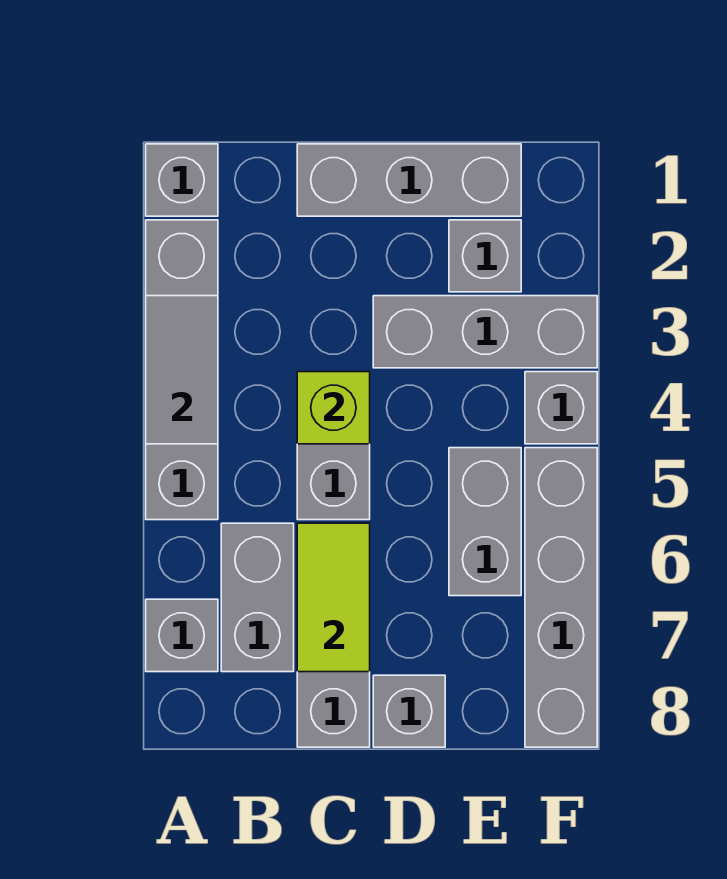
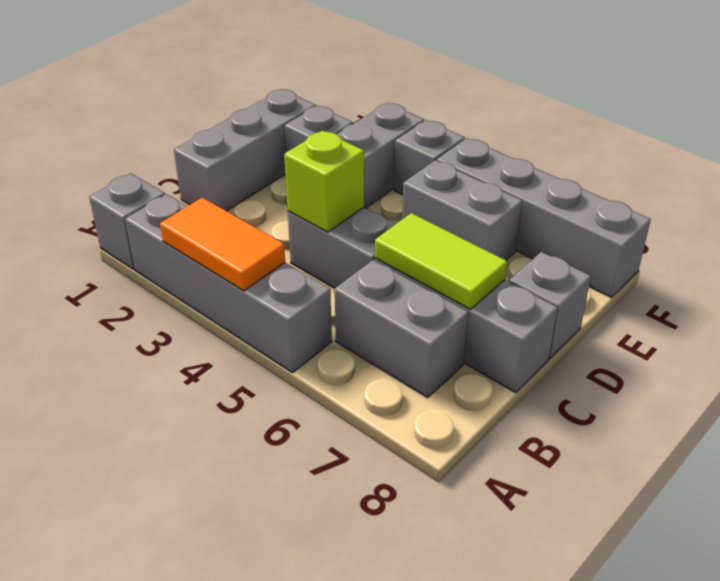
grey 1x2 tile [146,296,218,444] -> orange 1x2 tile [160,198,285,291]
grey 1x1 brick [146,599,218,672] -> none

